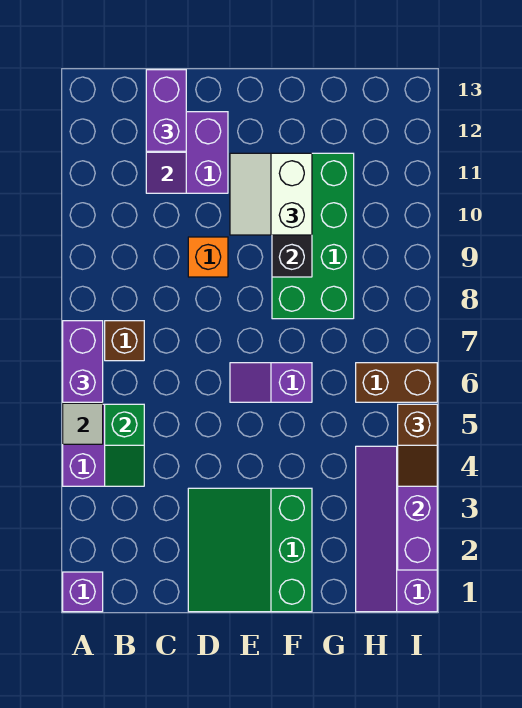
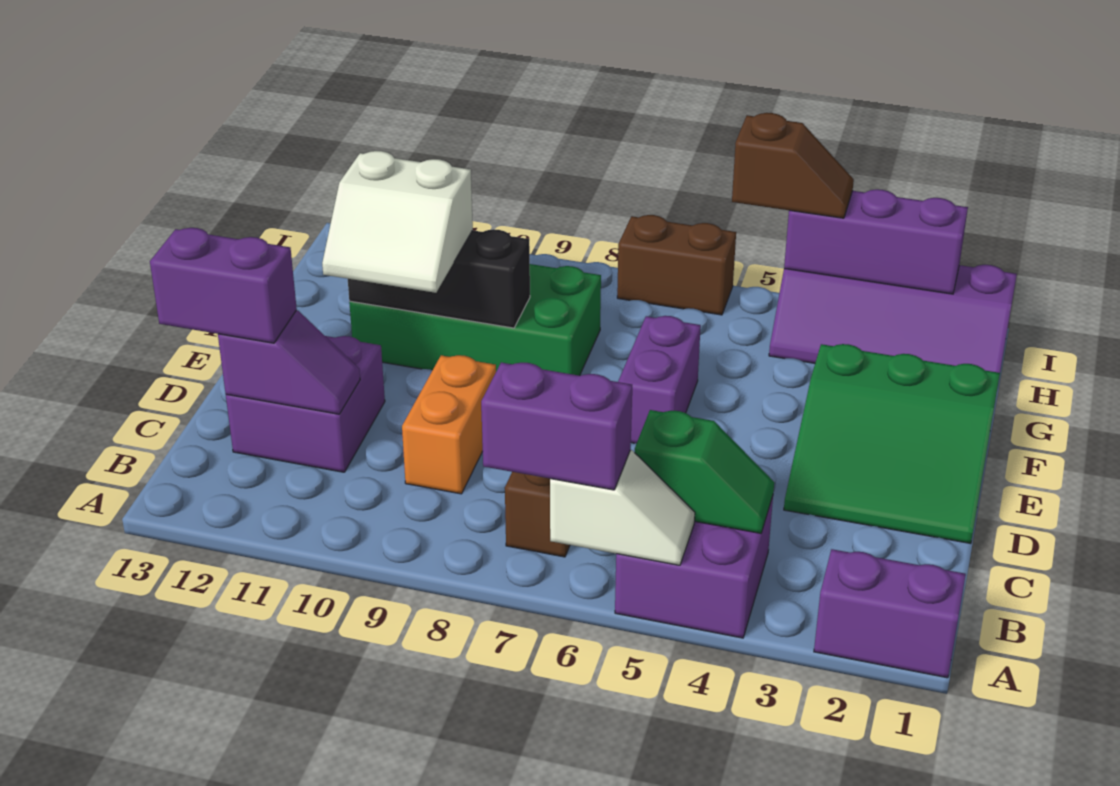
purple 1x1 brick [63,572,103,612] -> purple 1x2 brick [814,549,966,678]
orange 1x1 brick [188,237,228,277] -> orange 1x2 brick [402,355,496,494]
purple 1x2 slope [230,363,312,402] -> purple 1x2 brick [618,316,701,444]
brown 1x2 brick [356,363,437,402] -> brown 1x2 brick turned to [617,215,736,315]

